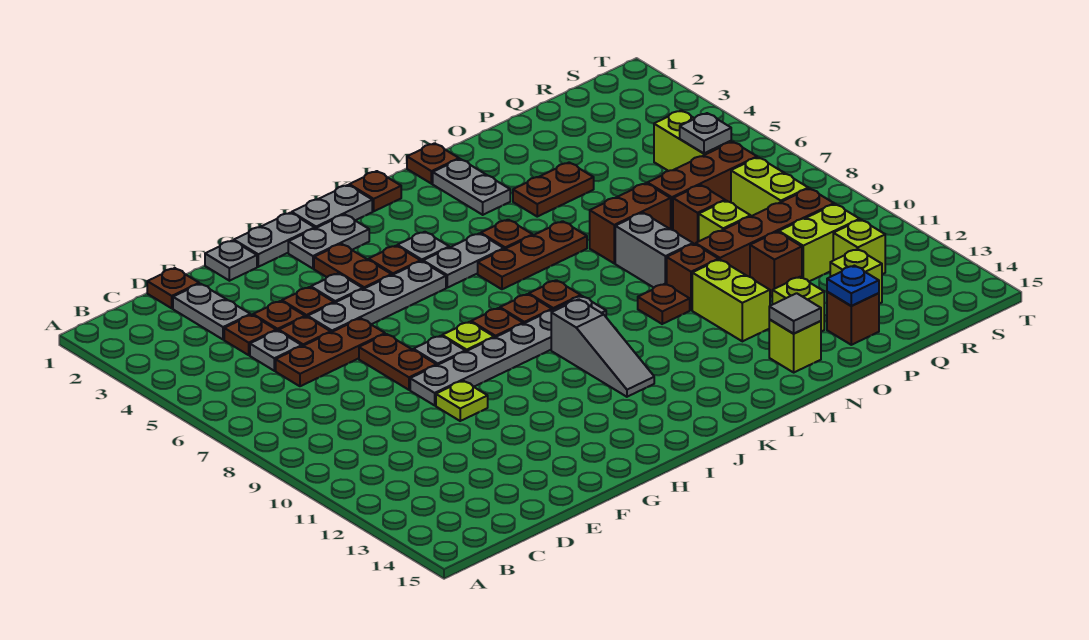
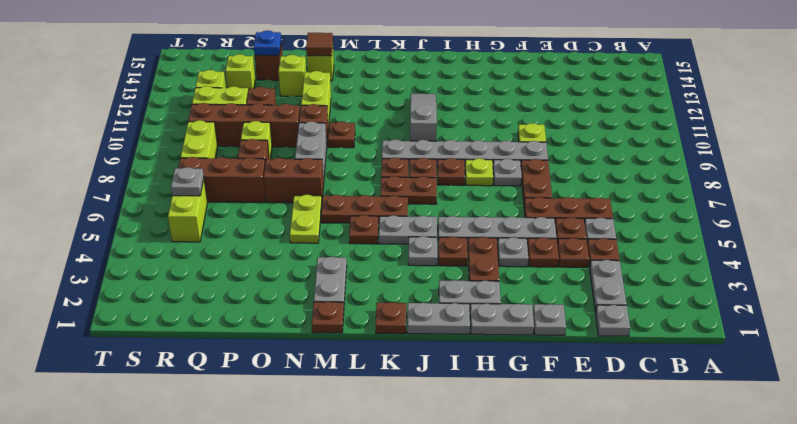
brown 1x1 plate [147,268,199,308] -> grey 1x1 plate [595,305,630,336]
brown 1x2 plate [513,162,594,217] -> brown 1x2 plate moved to [380,176,437,204]
none -> lime 1x2 plate [290,195,322,243]
grey 1x1 tile [769,293,821,334] -> brown 1x1 tile [306,33,333,56]

